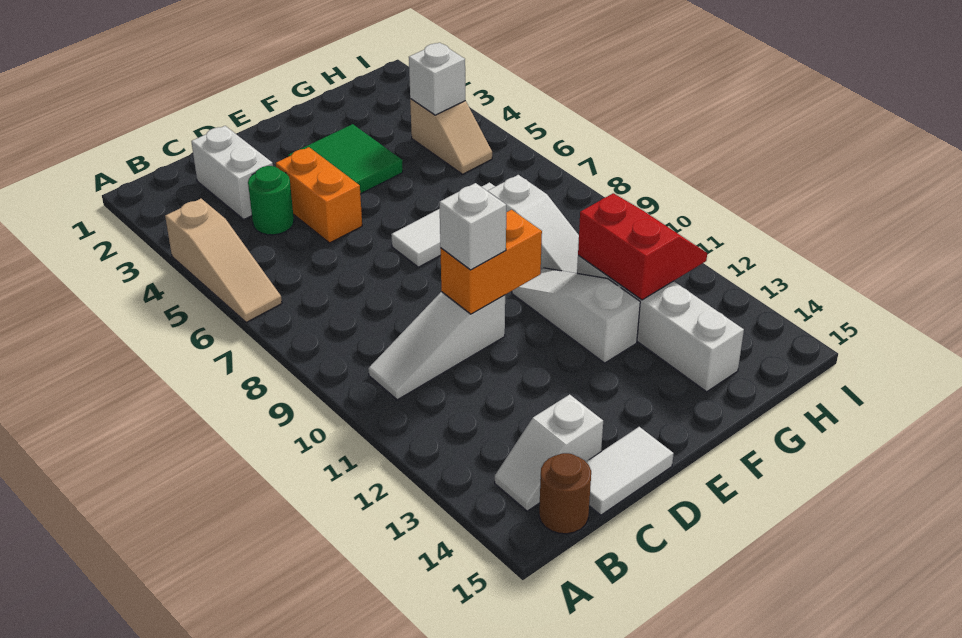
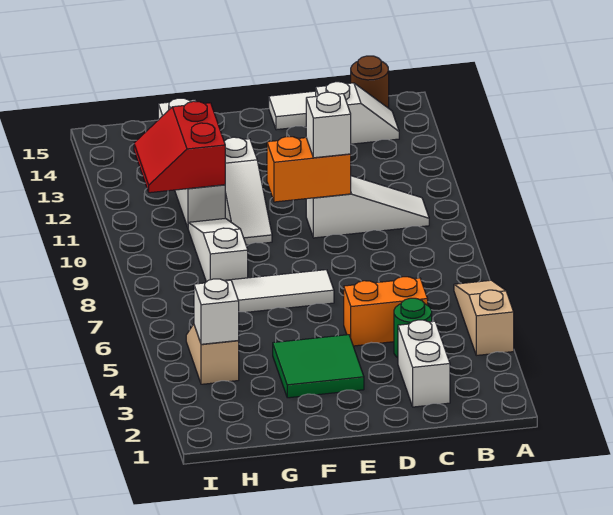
orange 1x2 brick [276,147,362,243] -> orange 1x2 brick turned to [344,277,428,346]

